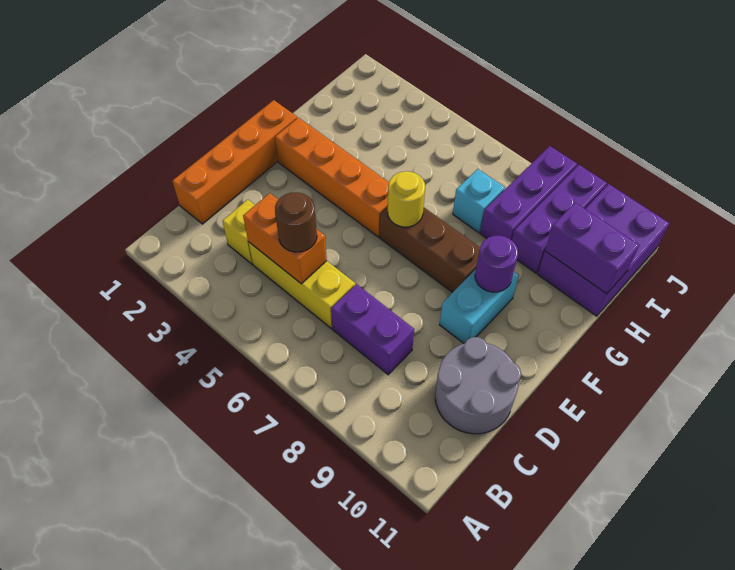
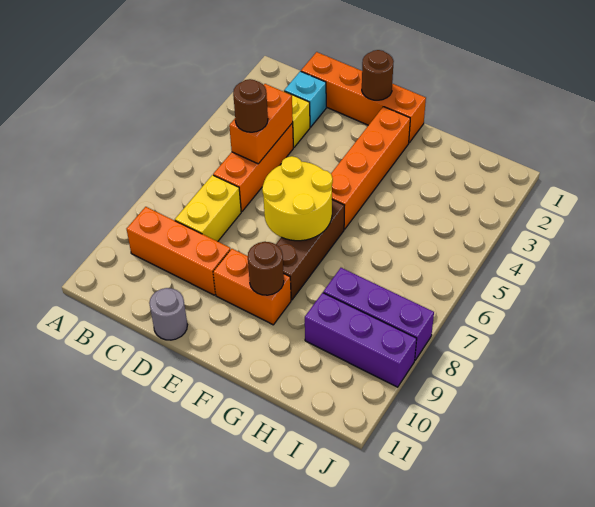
none -> orange 1x3 brick [126,207,231,295]
yellow 1x3 brick [249,242,355,328] -> orange 1x3 brick [213,123,293,211]
purple 1x2 brick [331,284,414,375] -> yellow 1x2 brick [175,175,241,241]
grey 2x2 round brick [435,337,521,434] -> grey 1x1 round brick [149,288,187,340]
none -> brown 1x1 round brick [362,50,394,100]
cyan 1x2 brick [439,269,519,344] -> orange 1x2 brick [213,249,291,325]
yellow 1x1 round brick [388,171,425,227] -> yellow 2x2 round brick [262,156,333,241]
purple 1x1 round brick [475,236,518,292] -> brown 1x1 round brick [248,242,284,295]
cyan 1x1 brick [453,169,505,233] -> cyan 1x1 brick moved to [284,71,326,127]
purple 2x3 brick [538,184,669,316] -> none
purple 1x2 brick [545,203,639,294] -> none

